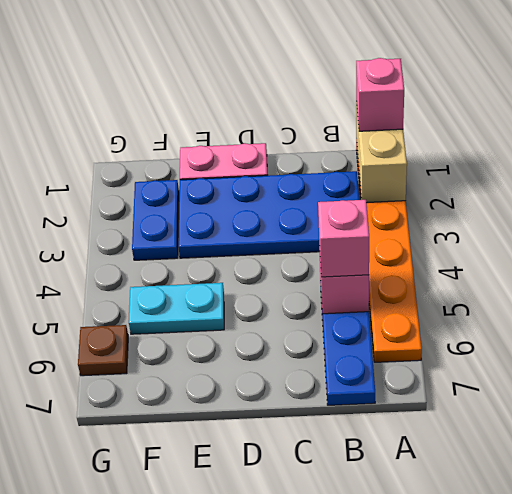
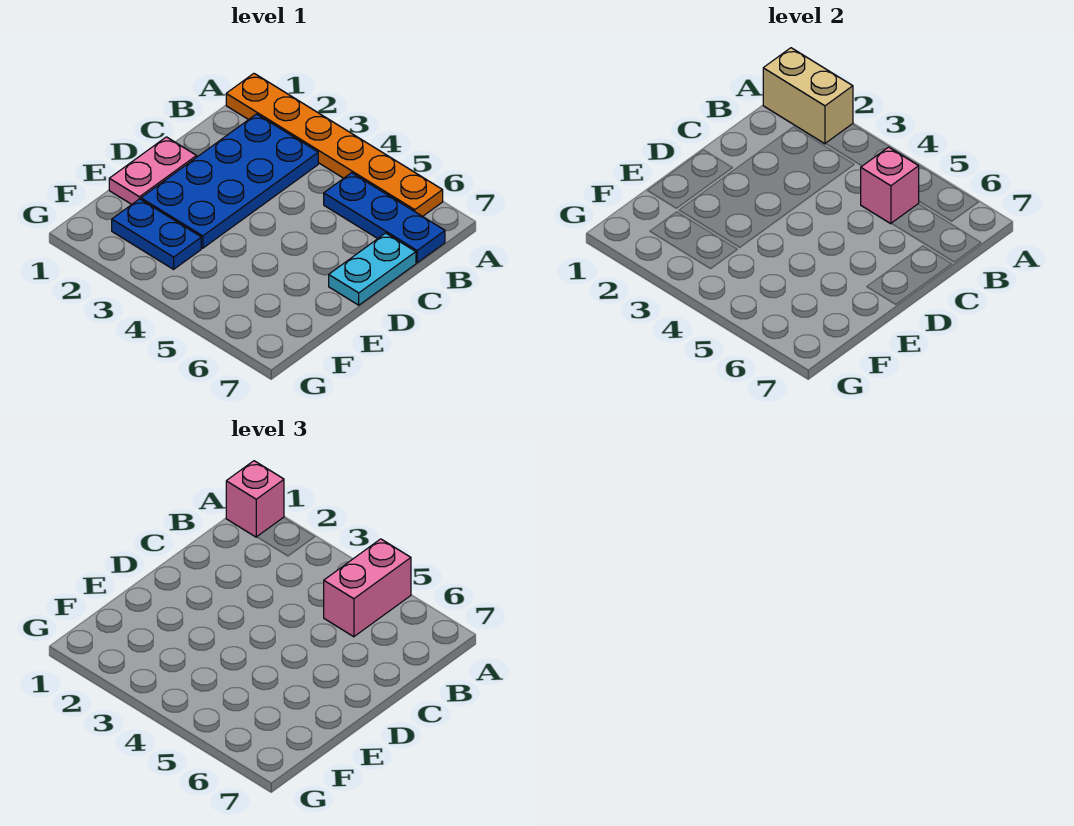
pink 1x1 brick [318,200,369,277] -> pink 1x2 brick [324,539,411,637]
cyan 1x2 plate [129,283,224,334] -> cyan 1x2 plate moved to [329,233,416,305]
brown 1x1 plate [78,325,128,376] -> none

